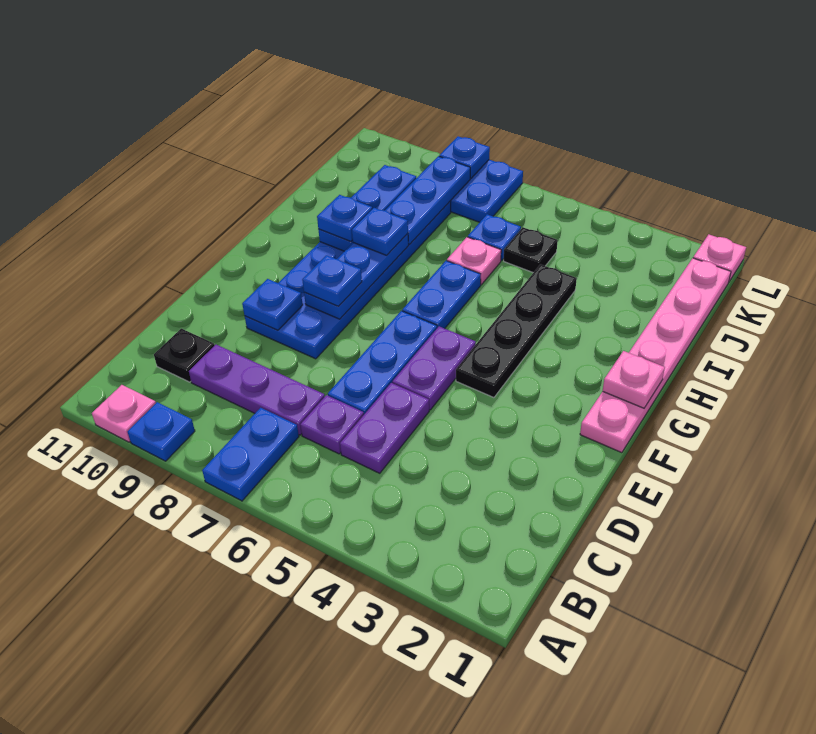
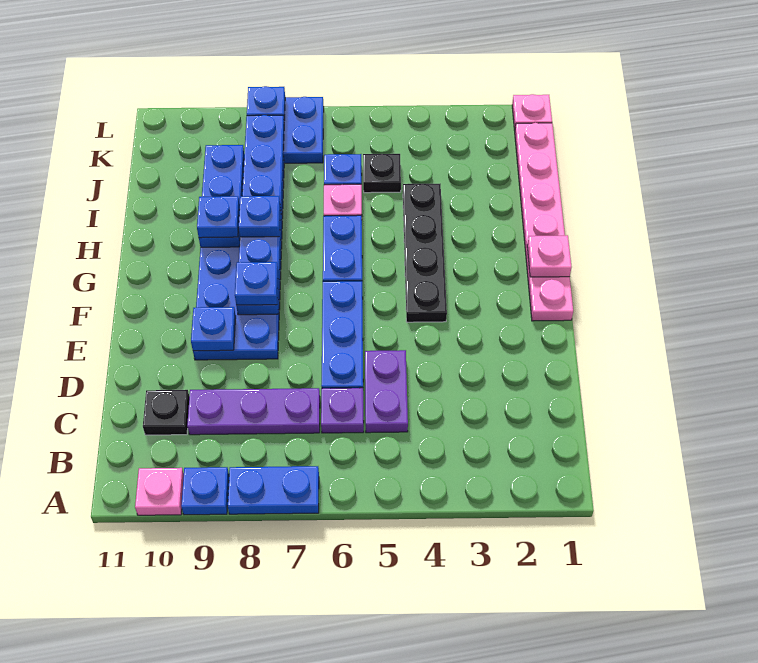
blue 1x2 plate [202,408,299,501] -> blue 1x2 plate turned to [228,466,319,514]
purple 1x2 plate [392,326,476,410] -> none

